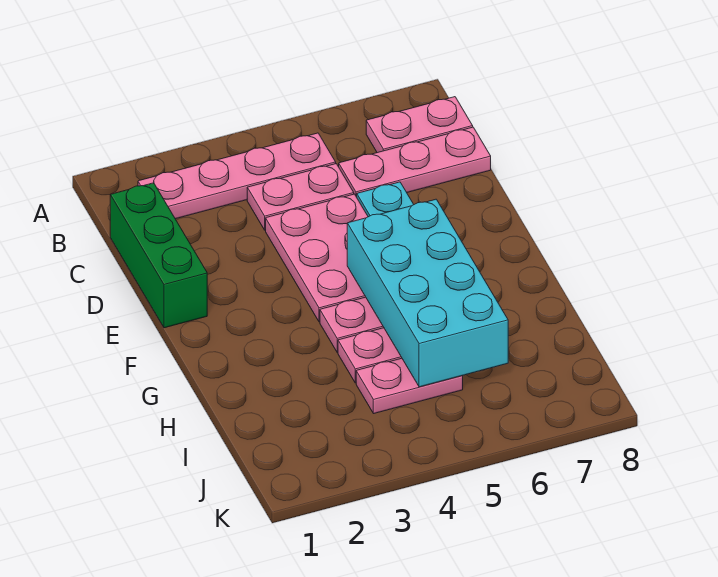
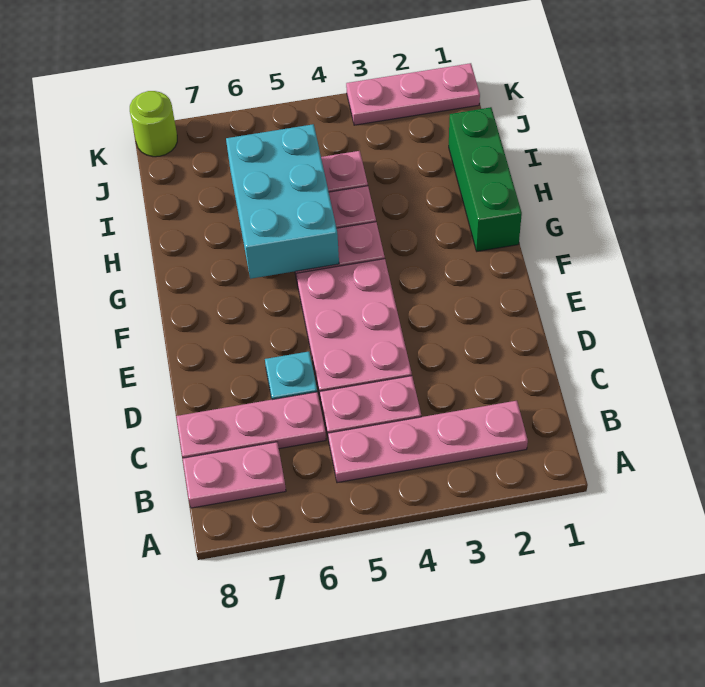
green 1x3 brick [110,183,207,328] -> green 1x3 brick moved to [449,107,522,251]
cyan 2x4 brick [347,199,508,387] -> cyan 2x3 brick [226,124,339,279]
none -> pink 1x3 plate [346,63,480,125]
none -> lime 1x1 round brick [130,91,177,157]

